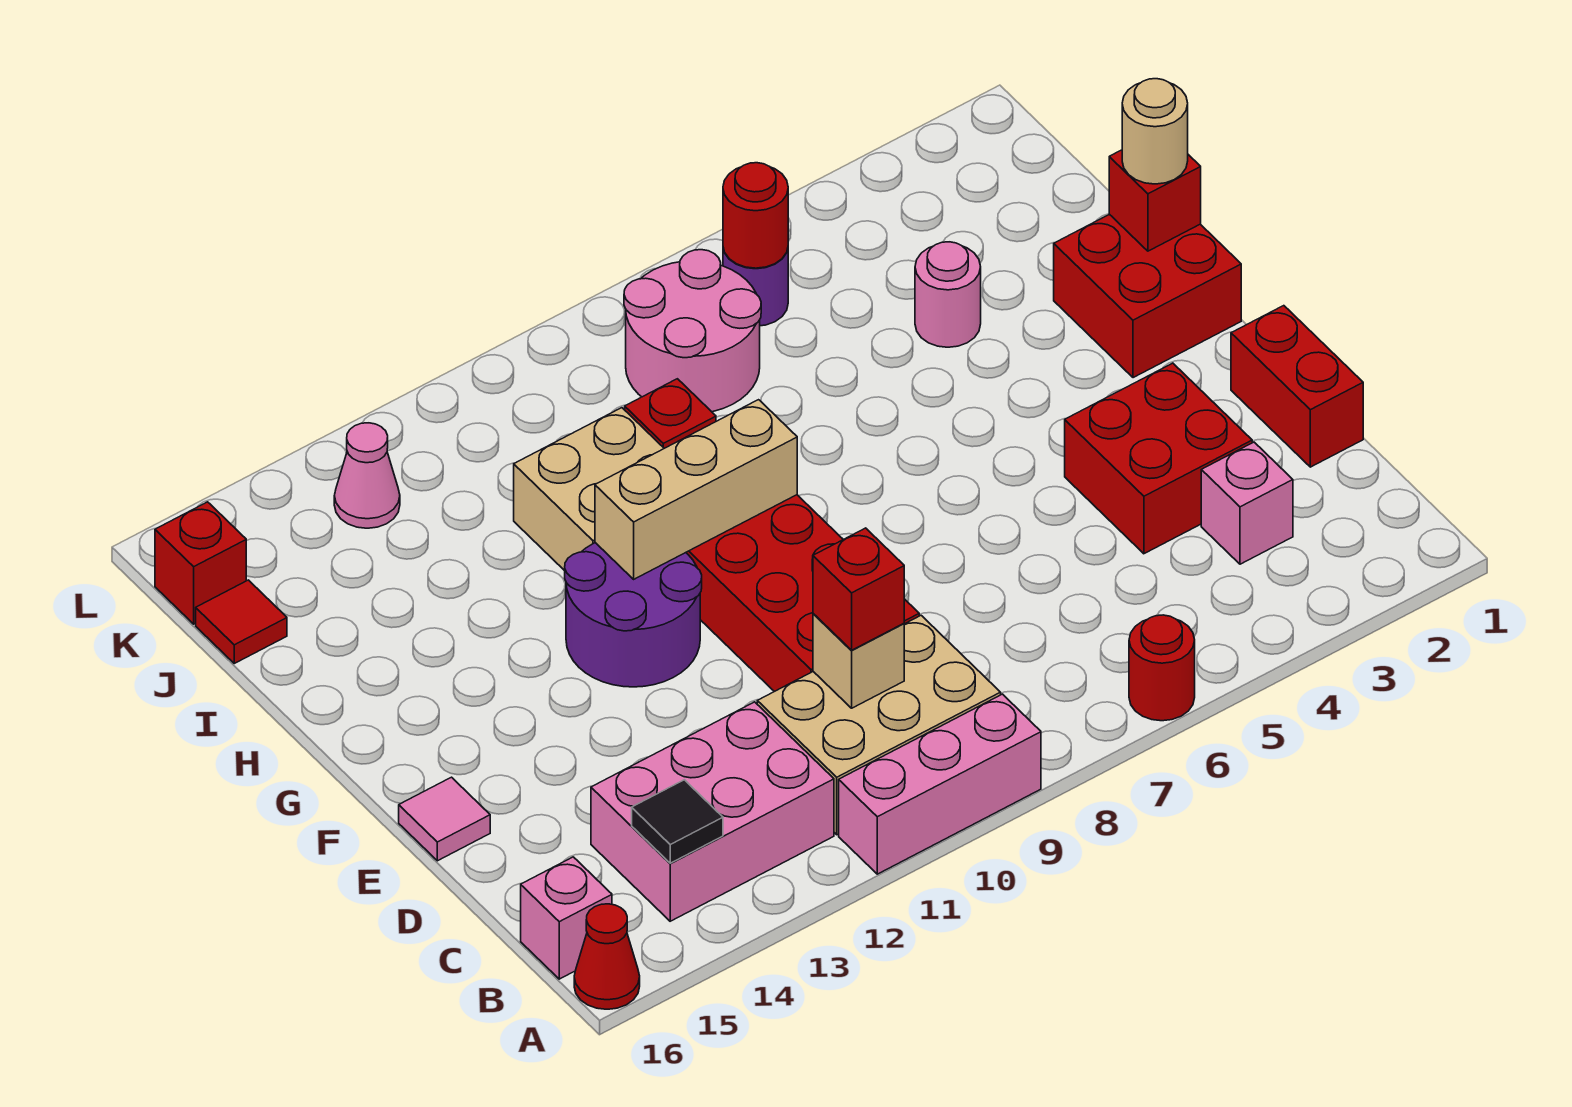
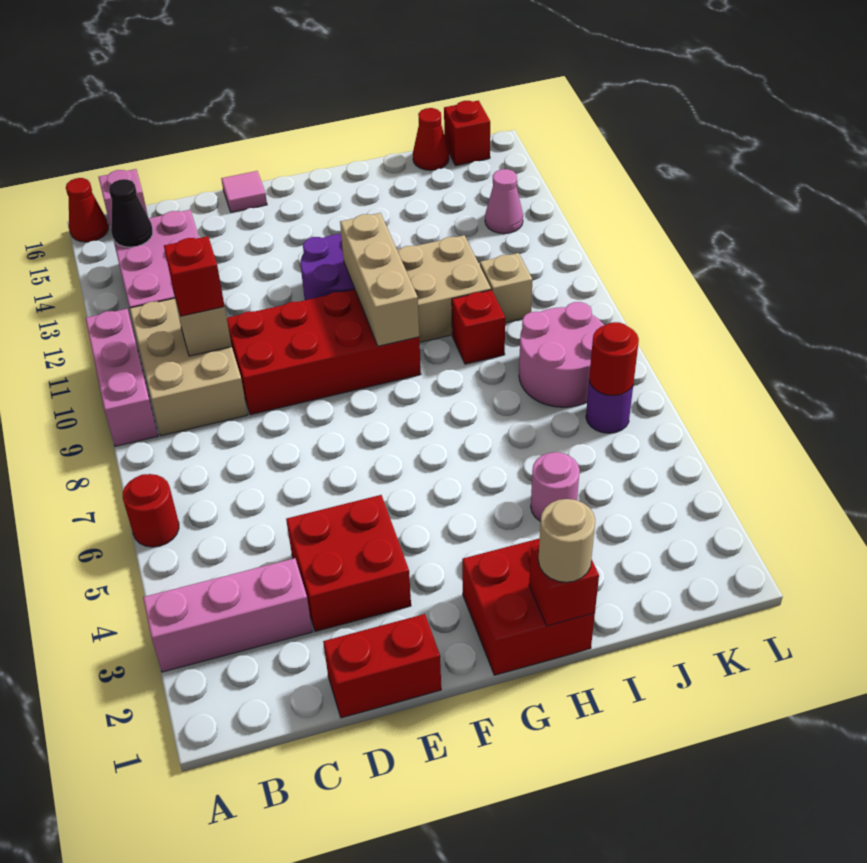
black 1x1 tile [632,780,723,863] -> black 1x1 cone [109,179,153,247]
pink 1x1 brick [1201,442,1293,564] -> pink 1x3 brick [143,558,312,672]
none -> tan 1x1 brick [480,253,533,323]
red 1x1 tile [196,580,287,663] -> red 1x1 cone [413,108,449,170]

